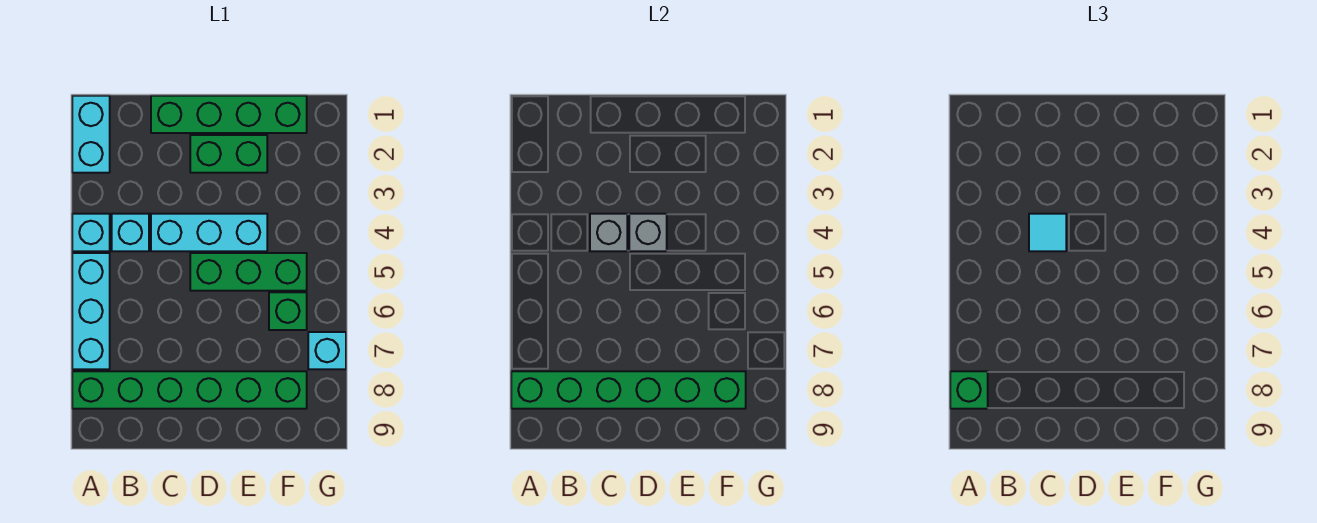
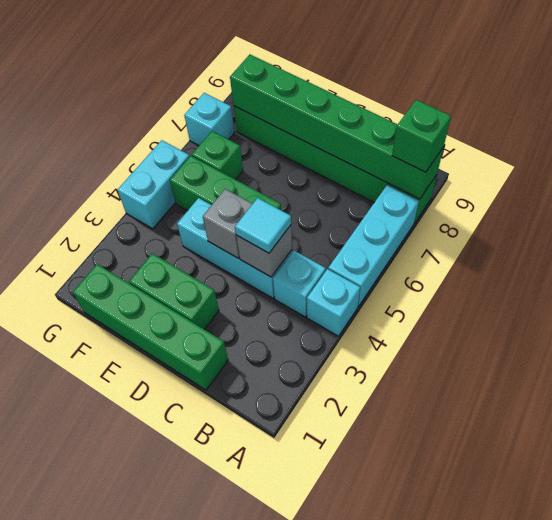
cyan 1x2 brick [72,96,110,173] -> cyan 1x2 brick moved to [118,140,190,229]

